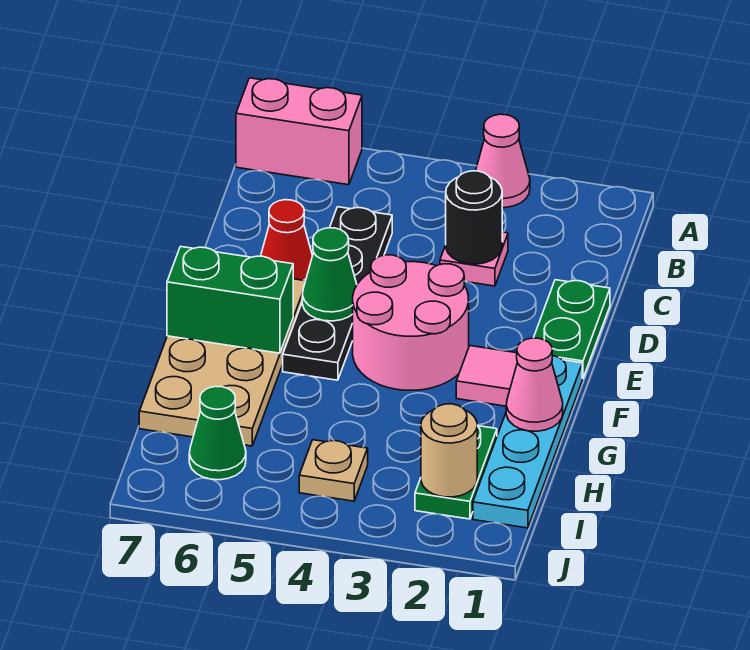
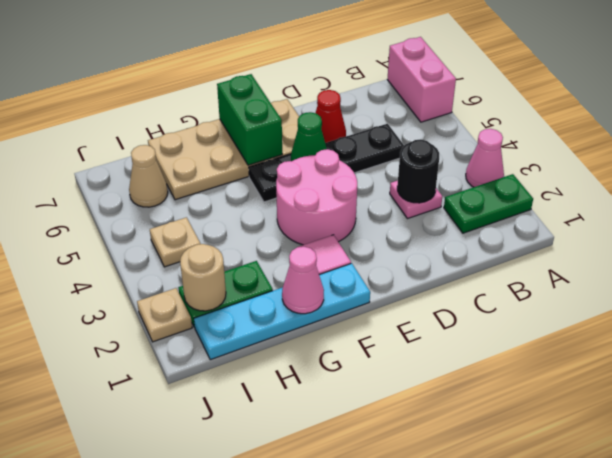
green 1x2 plate [534,280,610,379] -> green 1x2 plate moved to [444,174,533,233]
green 1x1 cone [189,386,246,480] -> tan 1x1 cone [129,145,168,207]
none -> tan 1x1 plate [137,288,192,342]

